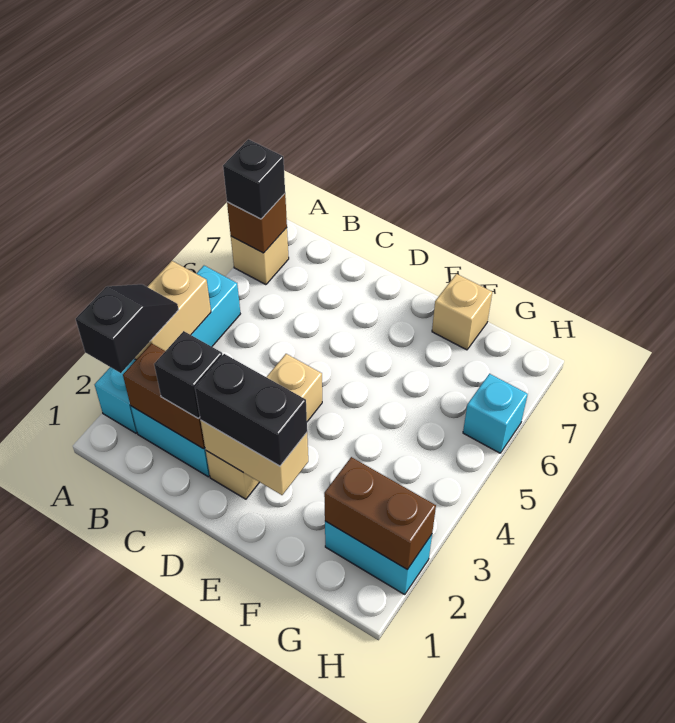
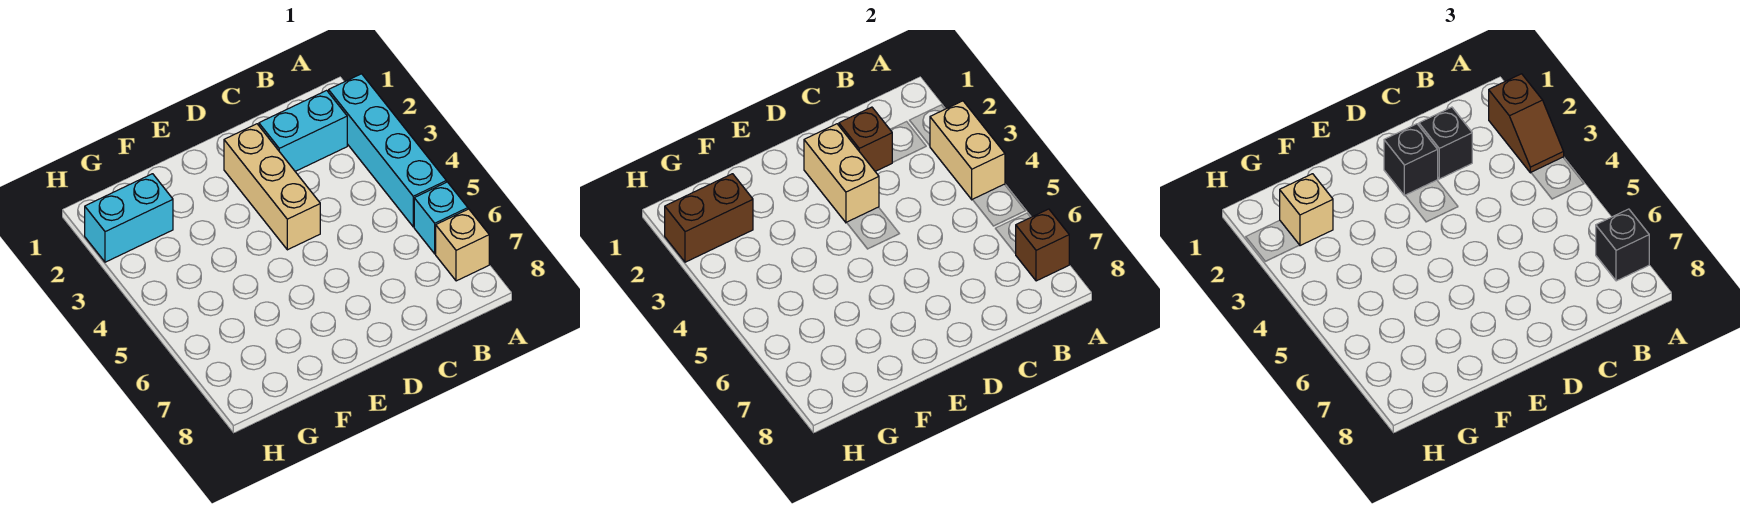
black 1x2 slope [76,284,178,373] -> brown 1x2 slope [1489,74,1564,173]
brown 1x2 brick [123,343,205,449] -> brown 1x1 brick [839,107,893,171]
tan 1x2 brick [201,421,308,495] -> tan 1x2 brick turned to [804,124,879,223]
black 1x2 brick [195,354,307,466] -> black 1x1 brick [1384,124,1438,196]
tan 1x1 brick [432,274,492,350] -> tan 1x1 brick moved to [1280,174,1333,246]
cyan 1x1 brick [463,374,528,453] -> cyan 1x1 brick moved to [414,182,468,254]

